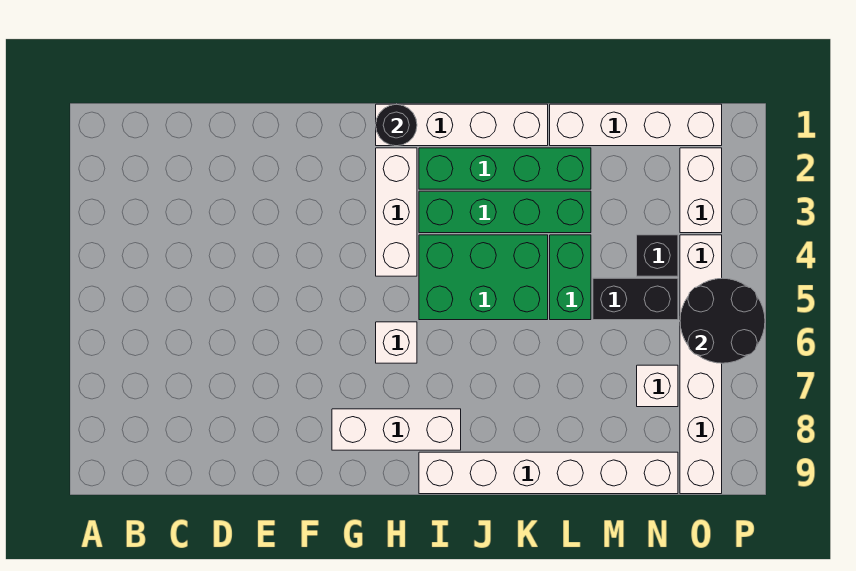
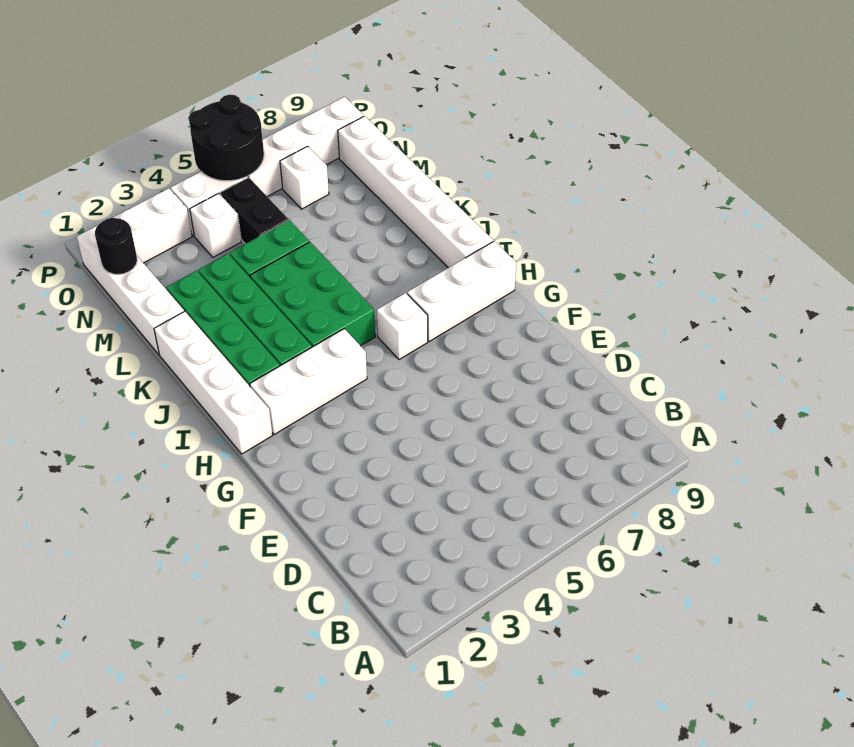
white 1x3 brick [332,409,461,450] -> white 1x3 brick turned to [407,241,516,342]
black 1x1 round brick [376,104,417,146] -> black 1x1 round brick moved to [95,218,137,274]
black 1x1 brick [637,235,678,276] -> white 1x1 brick [190,193,241,257]

